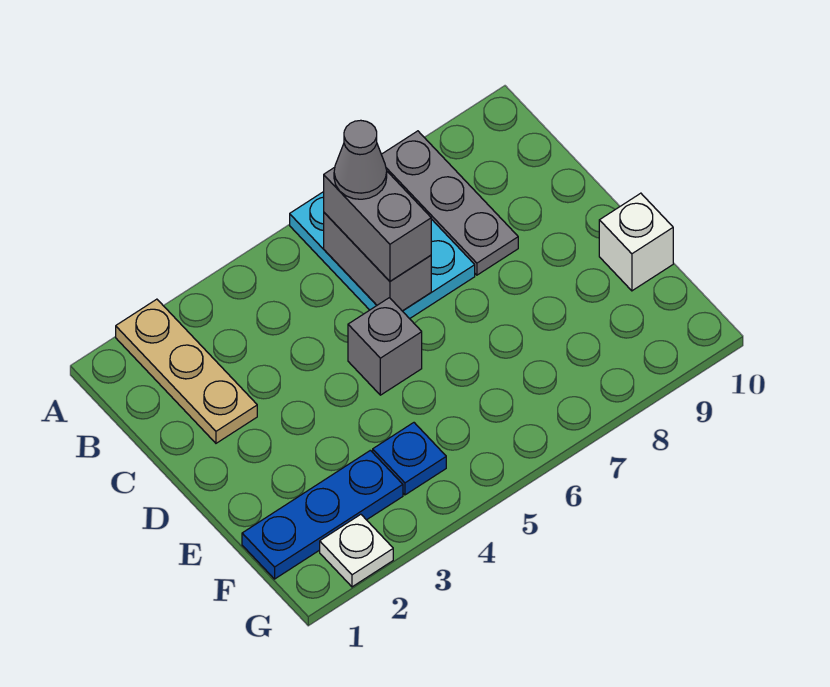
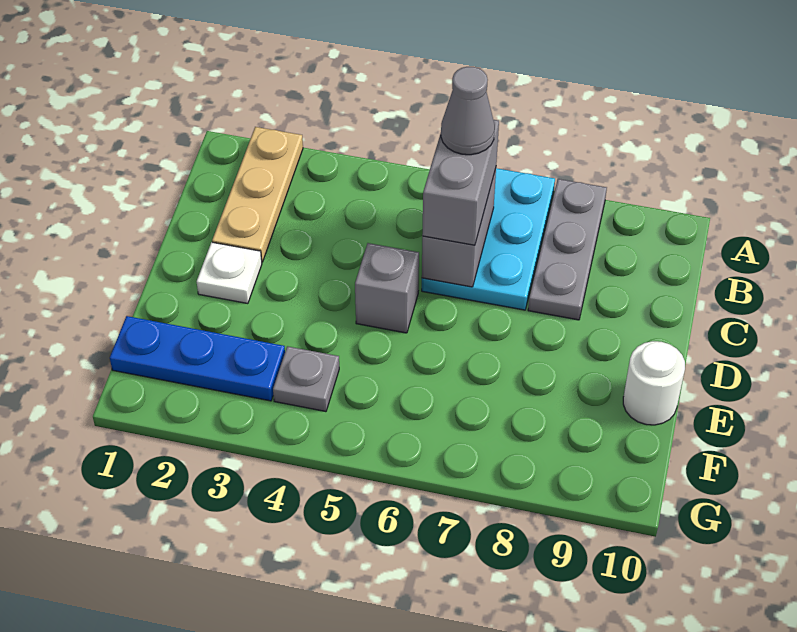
white 1x1 brick [599,193,673,291] -> white 1x1 round brick [623,341,685,425]
blue 1x1 plate [373,423,446,495] -> grey 1x1 plate [273,346,339,412]
white 1x1 plate [320,514,393,587] -> white 1x1 plate moved to [197,242,262,304]

